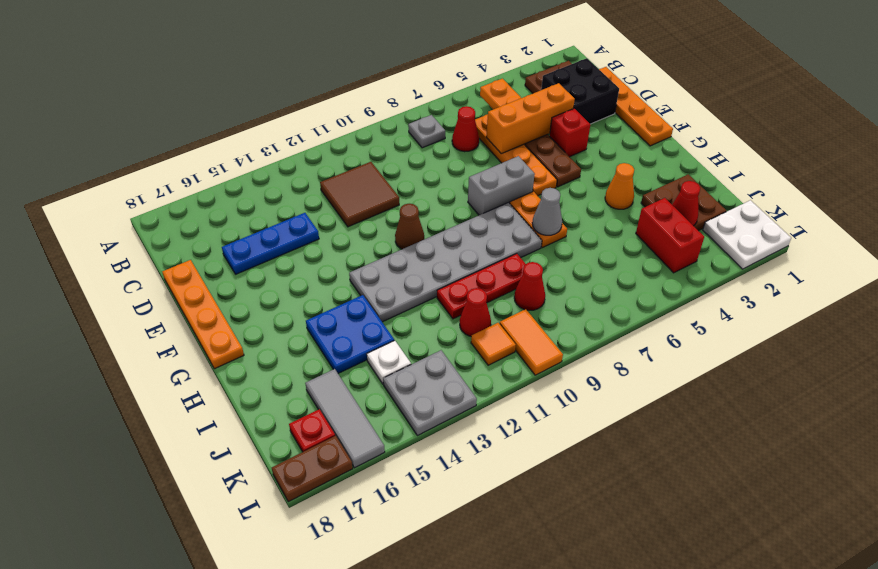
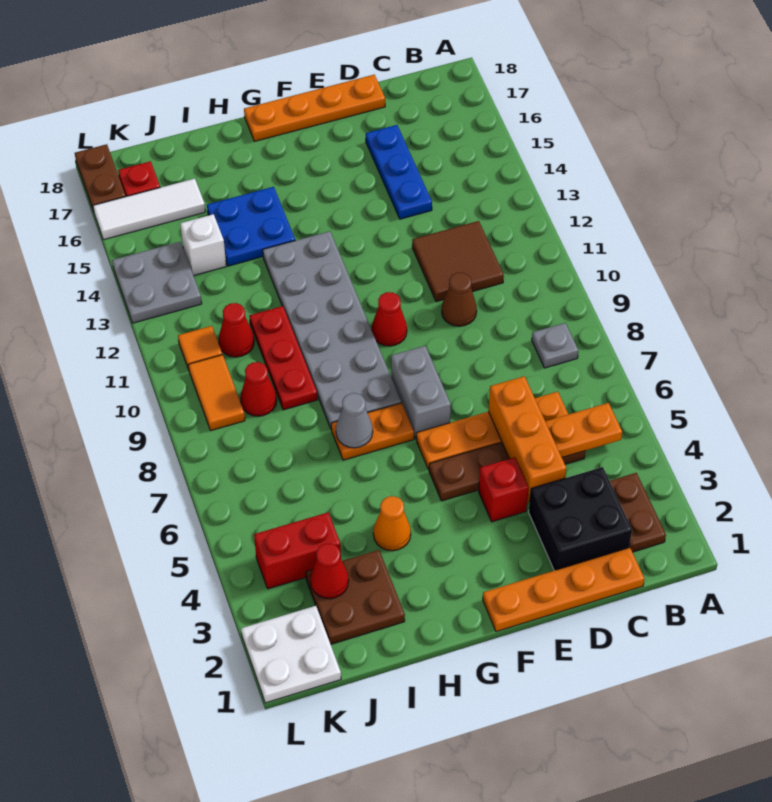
red 1x1 cone [452,106,479,152] -> red 1x1 cone moved to [372,292,407,346]
brown 1x1 cone [395,204,424,249] -> brown 1x1 cone moved to [442,272,477,326]
white 1x1 plate [367,340,411,384] -> white 1x1 brick [180,214,226,276]
grey 1x3 tile [305,369,385,468] -> white 1x3 tile [93,179,205,240]
orange 1x2 tile [499,309,563,375] -> orange 1x2 tile turned to [189,355,245,430]

